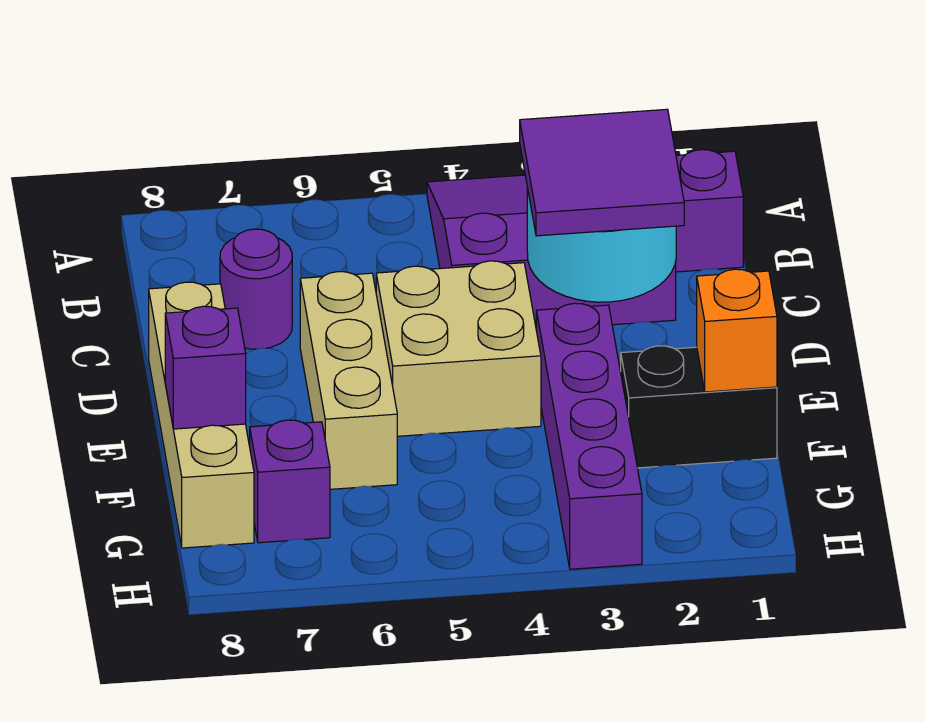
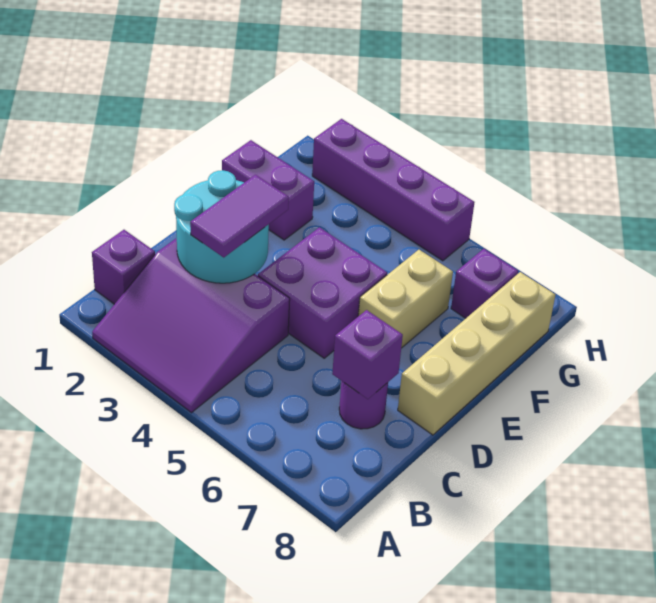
purple 2x2 tile [520,109,684,236] -> purple 1x2 tile [190,175,289,257]
tan 2x2 brick [376,261,541,436] -> purple 2x2 brick [258,227,387,358]
tan 1x3 brick [300,272,397,489] -> tan 1x2 brick [358,250,453,348]
purple 1x4 brick [536,303,642,569] -> purple 1x4 brick turned to [312,119,475,261]
black 1x2 brick [621,346,777,468] -> purple 1x2 brick [222,140,314,240]
orange 1x1 brick [697,269,777,392] -> none
purple 1x1 brick [165,306,246,429] -> purple 1x1 brick moved to [332,310,403,399]

